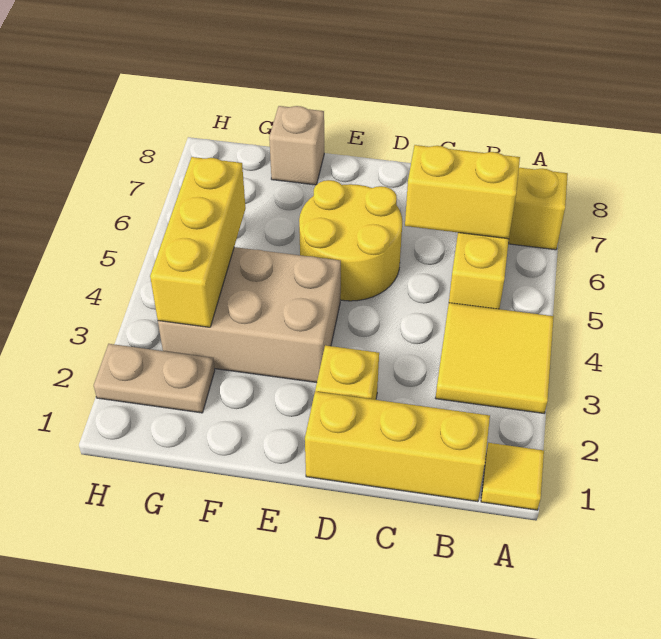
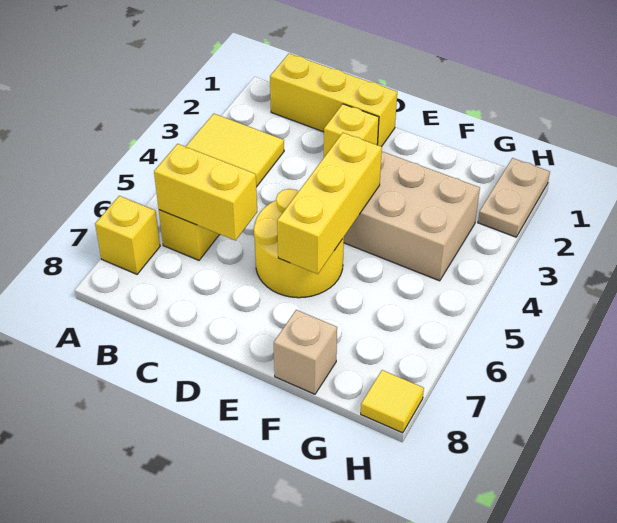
yellow 1x1 tile [481,443,544,510] -> yellow 1x1 tile moved to [361,370,424,433]
tan 1x2 plate [94,344,215,413] -> tan 1x2 plate turned to [478,158,550,237]
yellow 1x3 brick [150,157,246,327] -> yellow 1x3 brick moved to [277,133,382,274]

